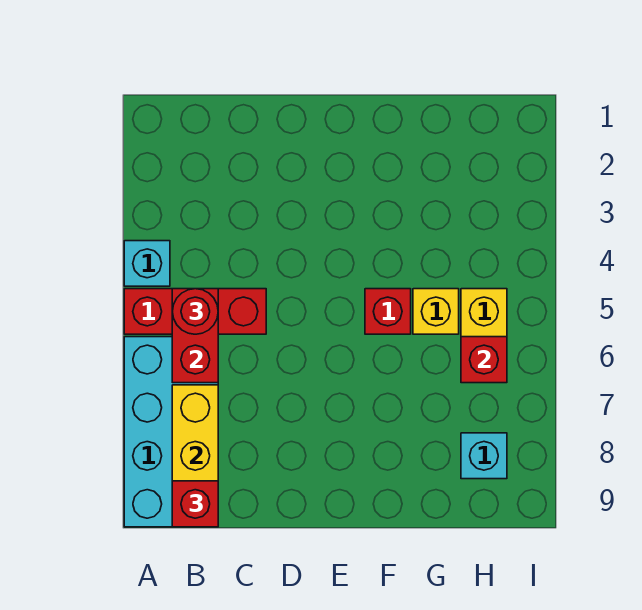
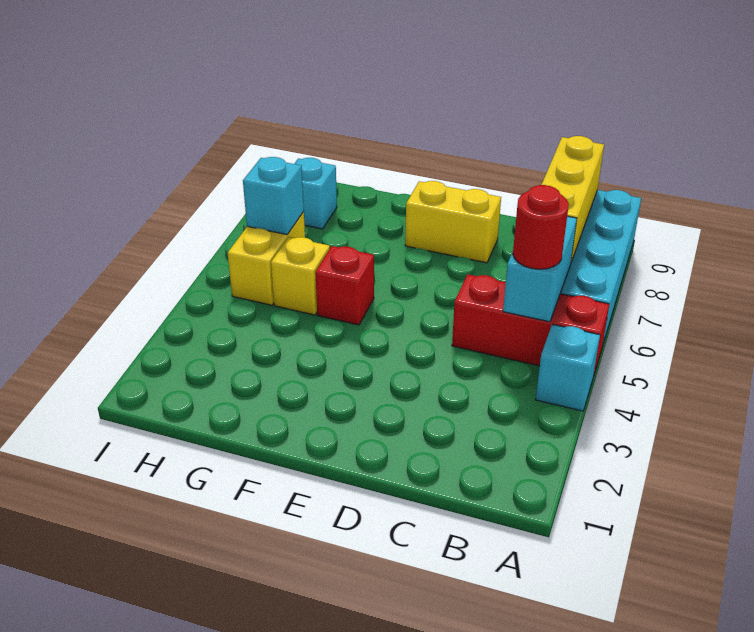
red 1x2 brick [172,289,218,383] -> cyan 1x2 brick [503,216,577,322]
red 1x1 brick [172,481,218,527] -> none
none -> yellow 1x2 brick [405,181,501,263]
red 1x1 brick [461,337,507,383] -> cyan 1x1 brick [243,157,304,235]

